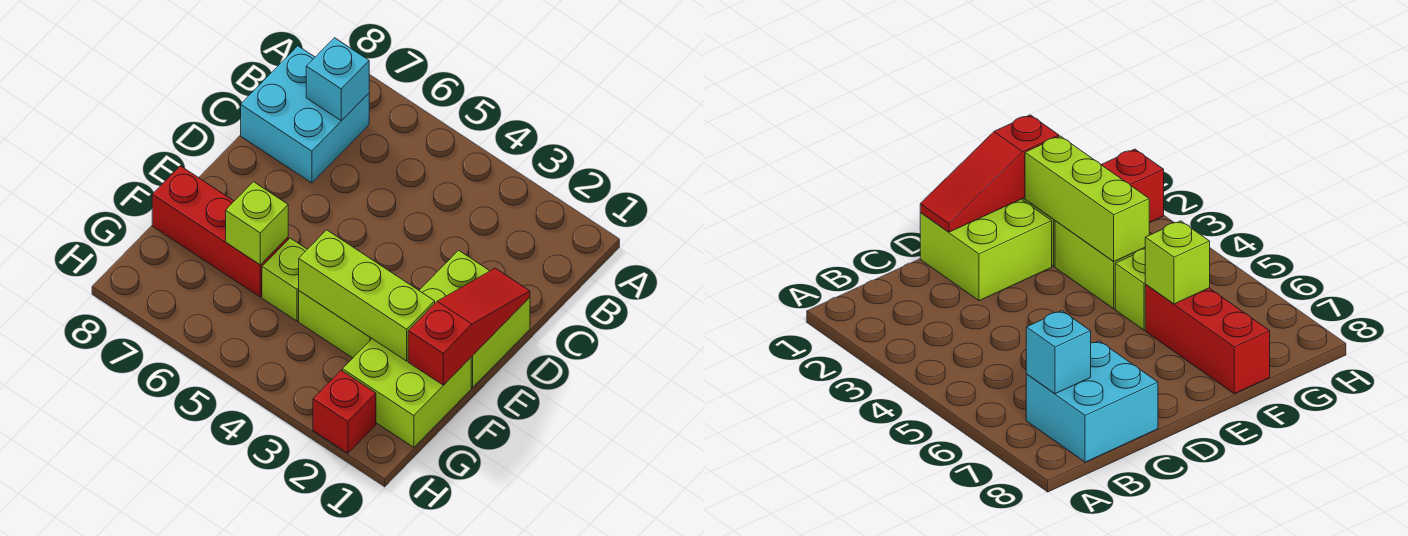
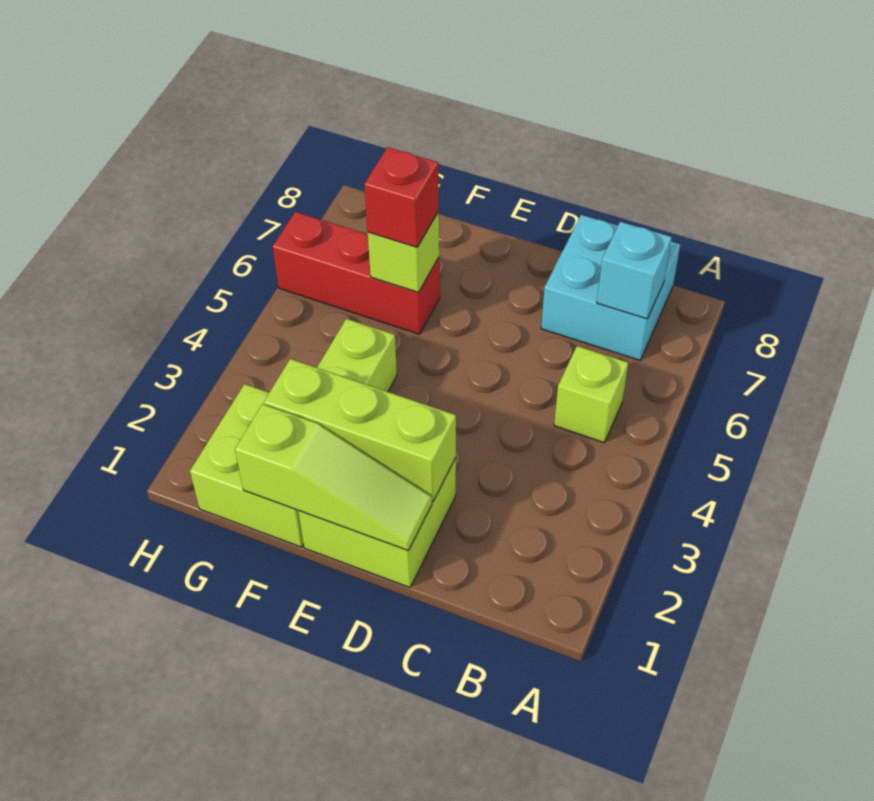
red 1x3 slope [408,268,530,385] -> lime 1x3 slope [235,404,432,551]
lime 1x3 brick [299,230,435,361] -> lime 1x3 brick turned to [264,359,456,501]
lime 1x1 brick [262,238,307,321] -> lime 1x1 brick moved to [554,346,628,443]
red 1x3 brick [152,166,288,297] -> red 1x3 brick turned to [273,212,440,334]
red 1x1 brick [313,370,376,453] -> red 1x1 brick moved to [364,147,439,247]

